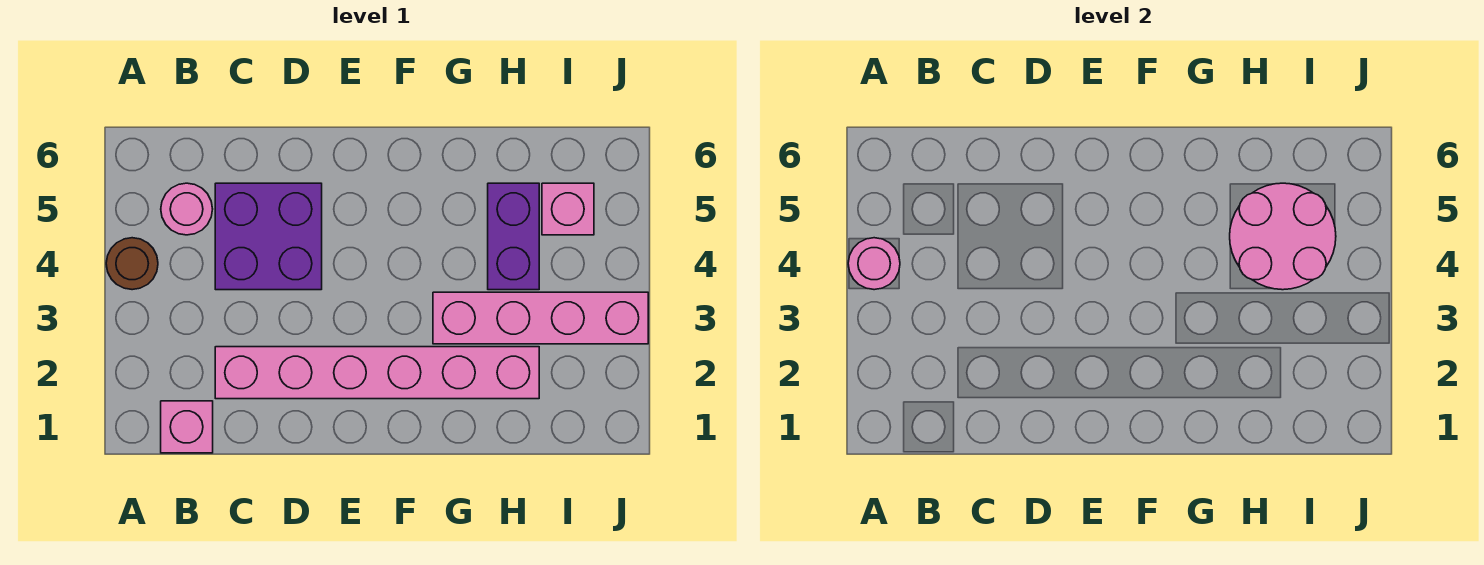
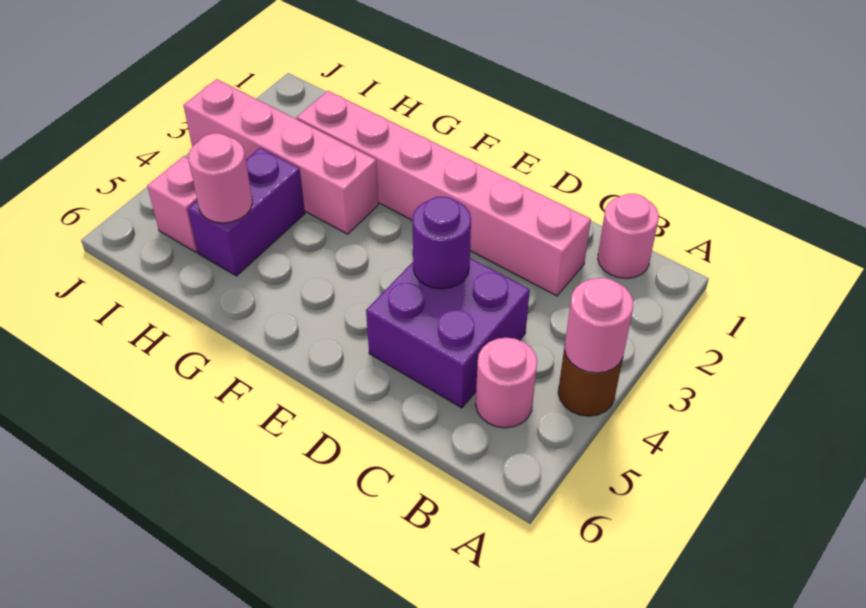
pink 1x1 brick [161,401,213,453] -> pink 1x1 round brick [598,194,659,278]
none -> purple 1x1 round brick [412,197,471,289]
pink 2x2 round brick [1230,183,1336,290] -> pink 1x1 round brick [188,133,252,223]

